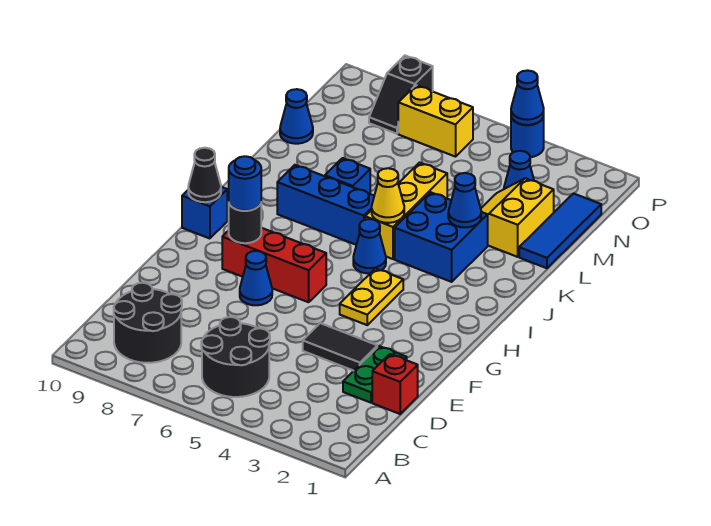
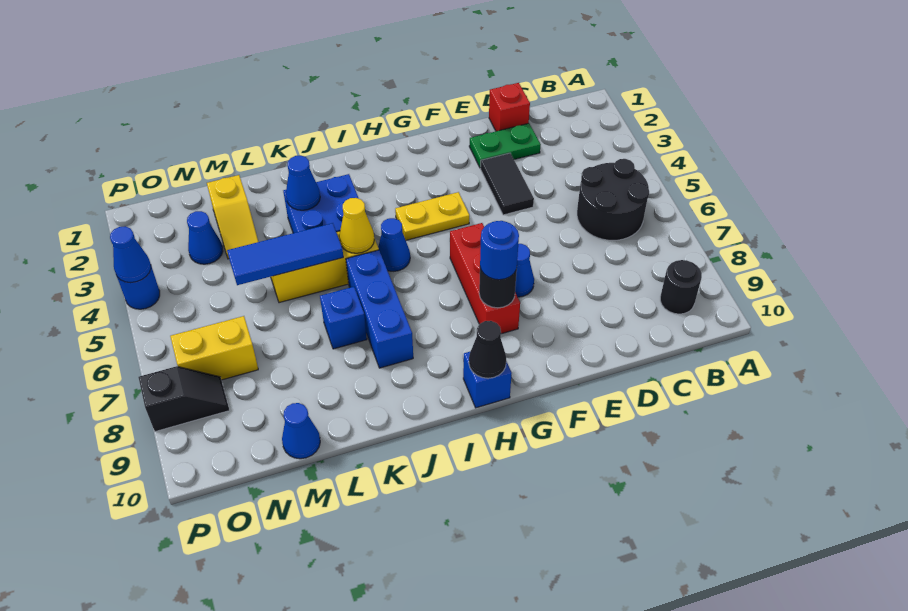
black 2x2 round brick [114,283,182,363] -> black 1x1 round brick [660,260,702,314]
blue 1x3 tile [519,193,601,268] -> blue 1x3 tile moved to [227,223,343,285]
yellow 2x2 slope [481,178,554,257] -> yellow 1x2 slope [207,175,258,259]
yellow 1x2 brick [398,85,473,157] -> yellow 1x2 brick turned to [170,316,258,380]

